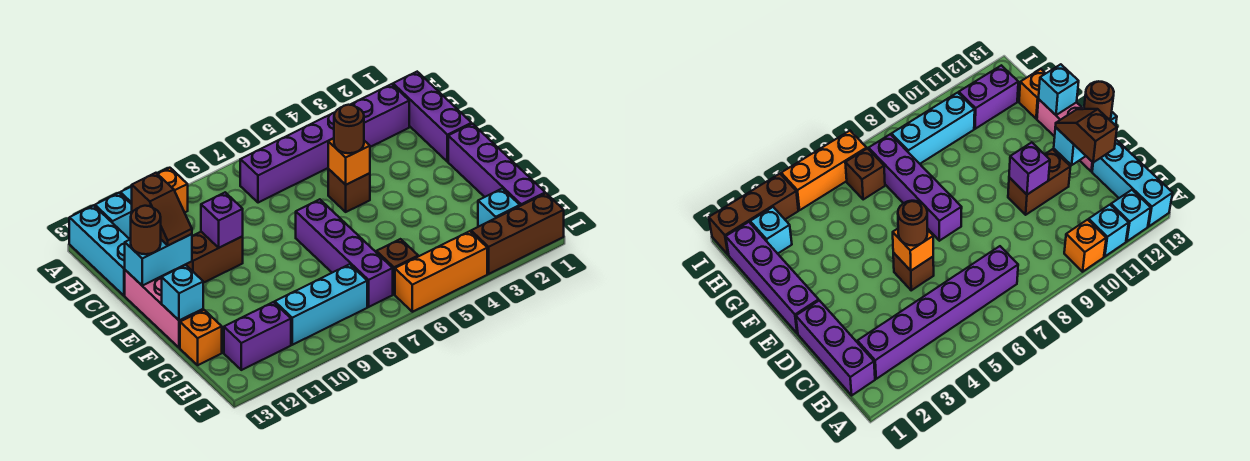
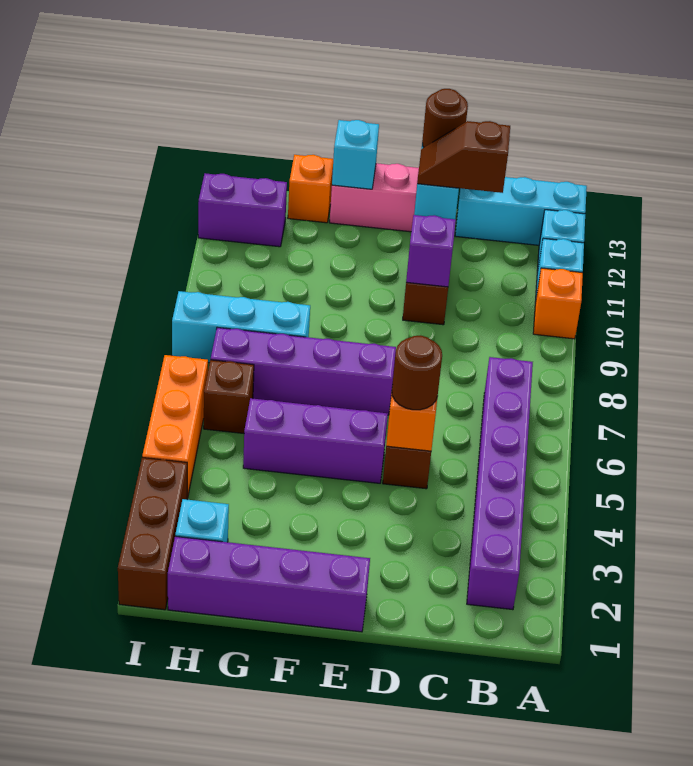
purple 1x3 brick [393,72,472,162] -> purple 1x3 brick moved to [243,398,388,483]
cyan 1x3 brick [275,264,367,345] -> cyan 1x3 brick turned to [172,291,310,363]
purple 1x2 brick [224,302,291,370] -> purple 1x2 brick turned to [198,173,287,247]

